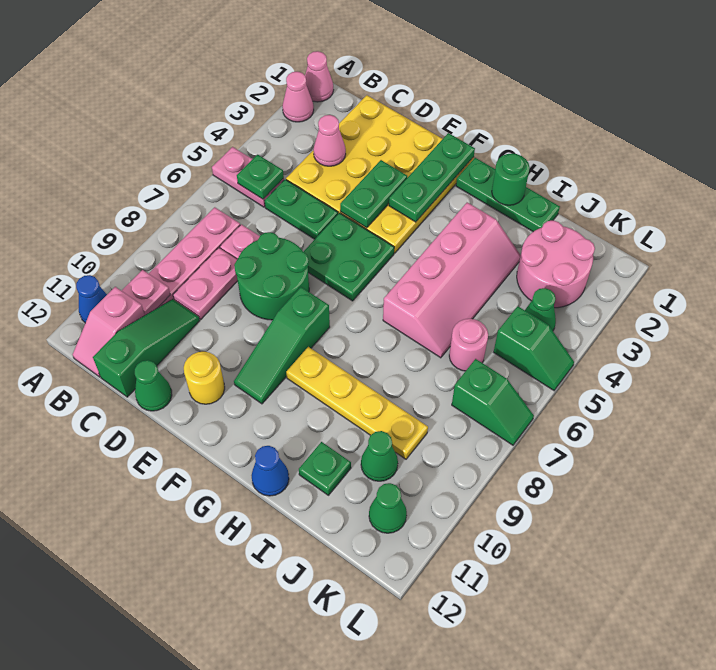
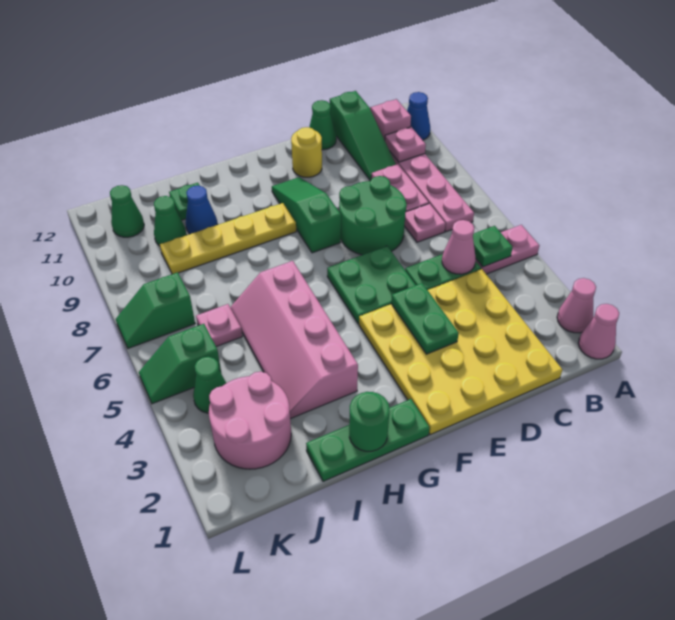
pink 1x1 cone [313,115,346,166] -> pink 1x1 cone moved to [442,220,476,274]
green 1x3 plate [389,133,475,222] -> none
blue 1x1 cone [252,446,289,496] -> blue 1x1 cone moved to [186,186,218,234]
pink 1x1 round brick [449,319,488,371] -> pink 1x1 plate [196,304,242,347]

